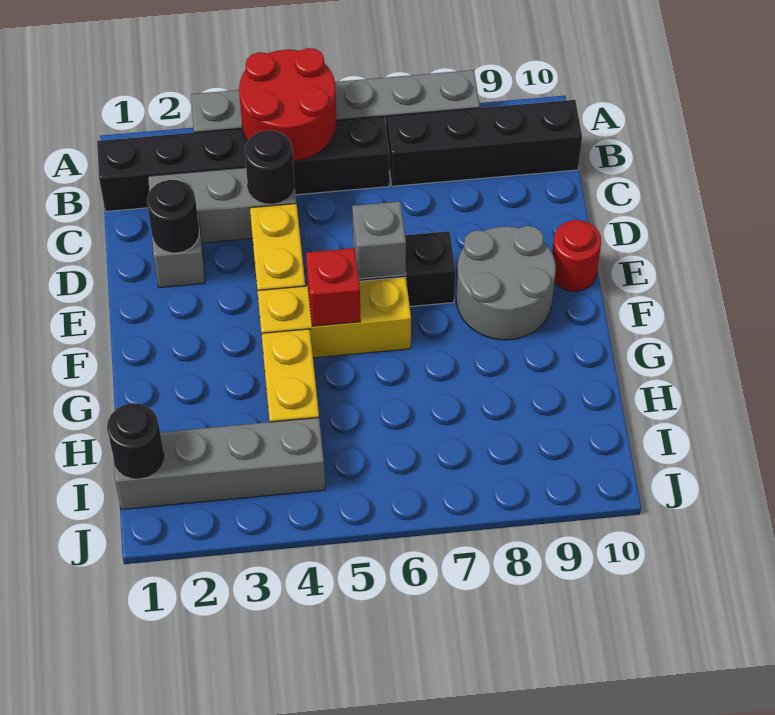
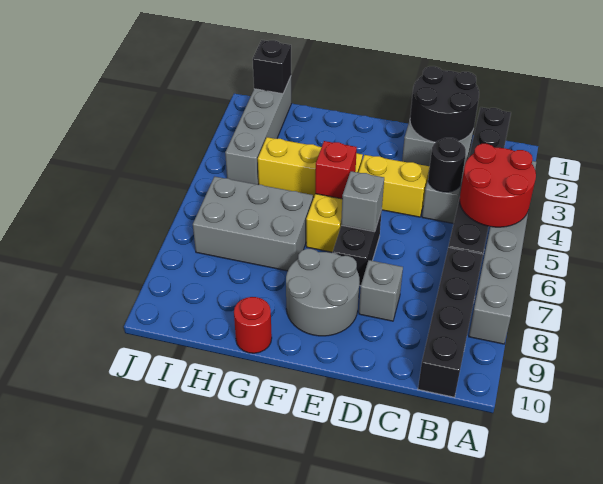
black 1x1 round brick [147,180,199,253] -> black 2x2 round brick [410,66,479,142]
none -> grey 1x1 brick [359,260,403,321]
red 1x1 round brick [552,220,601,291] -> red 1x1 round brick moved to [234,297,272,353]
none -> grey 2x3 brick [193,177,313,271]
black 1x1 round brick [107,403,164,478] -> black 1x1 brick [253,40,291,94]

